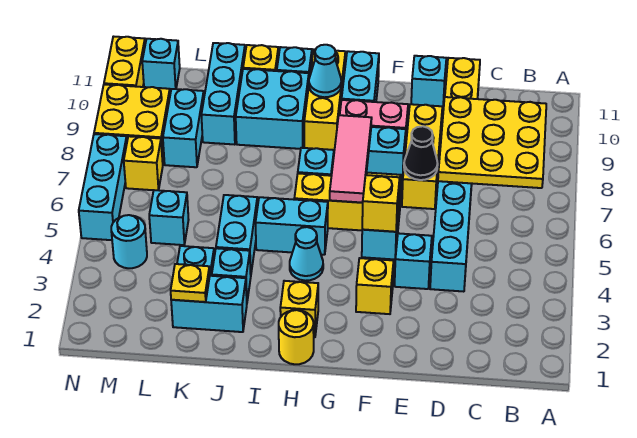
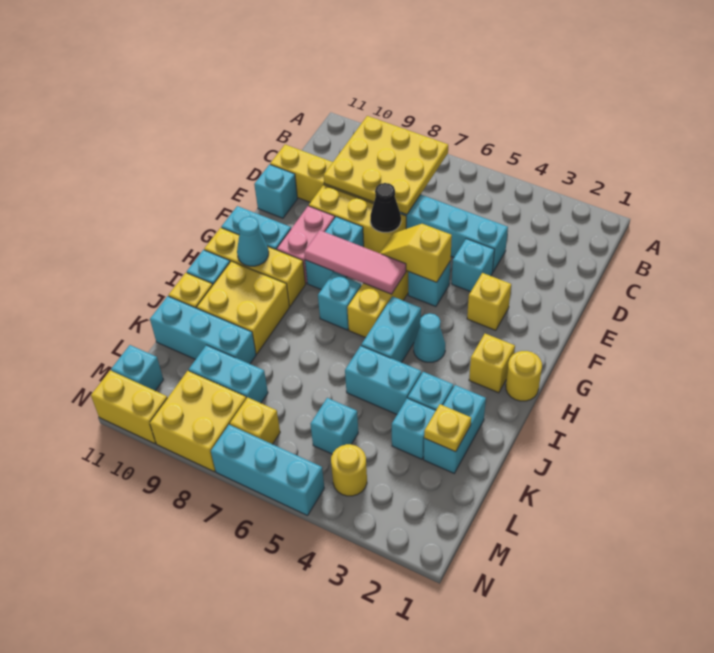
cyan 2x2 brick [236,69,309,149] -> yellow 2x2 brick [197,261,289,354]
cyan 1x1 round brick [111,215,147,268] -> yellow 1x1 round brick [331,444,367,496]

